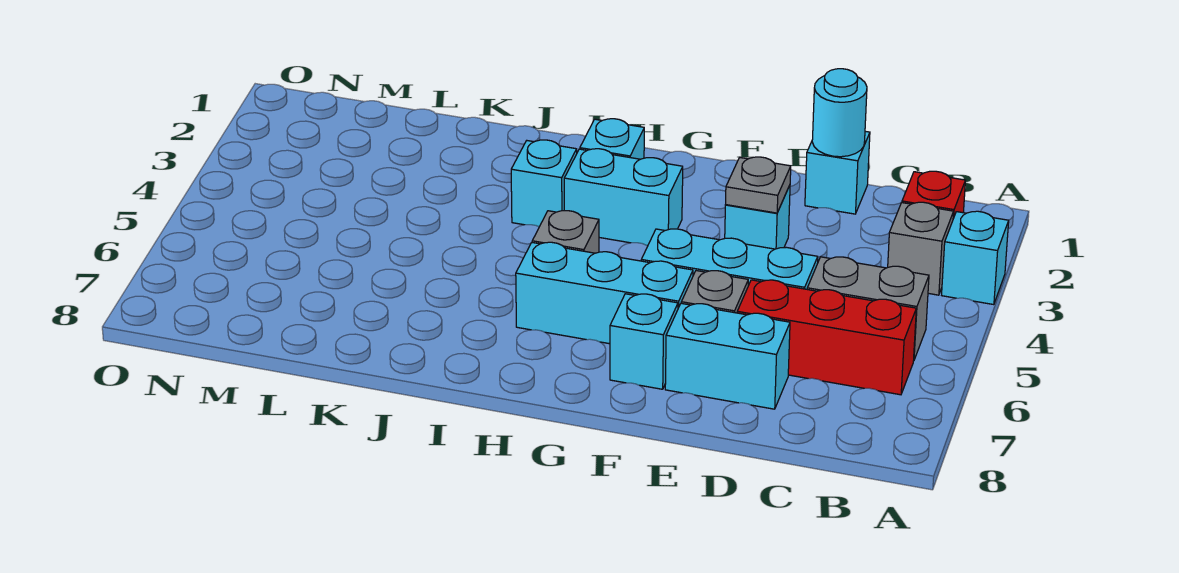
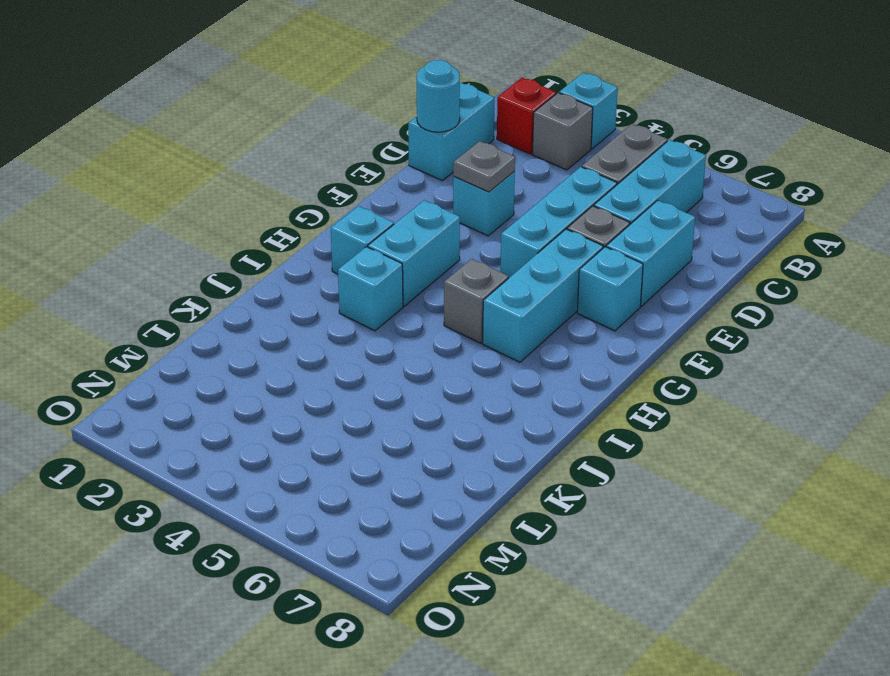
red 1x3 brick [737,280,916,395] -> cyan 1x3 brick [594,140,706,224]
cyan 1x1 brick [805,131,870,214] -> cyan 1x2 brick [408,83,495,181]

